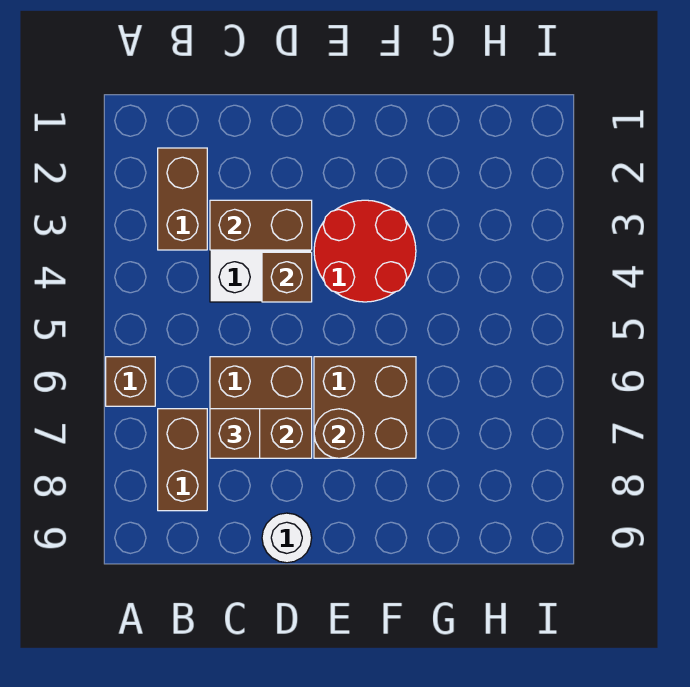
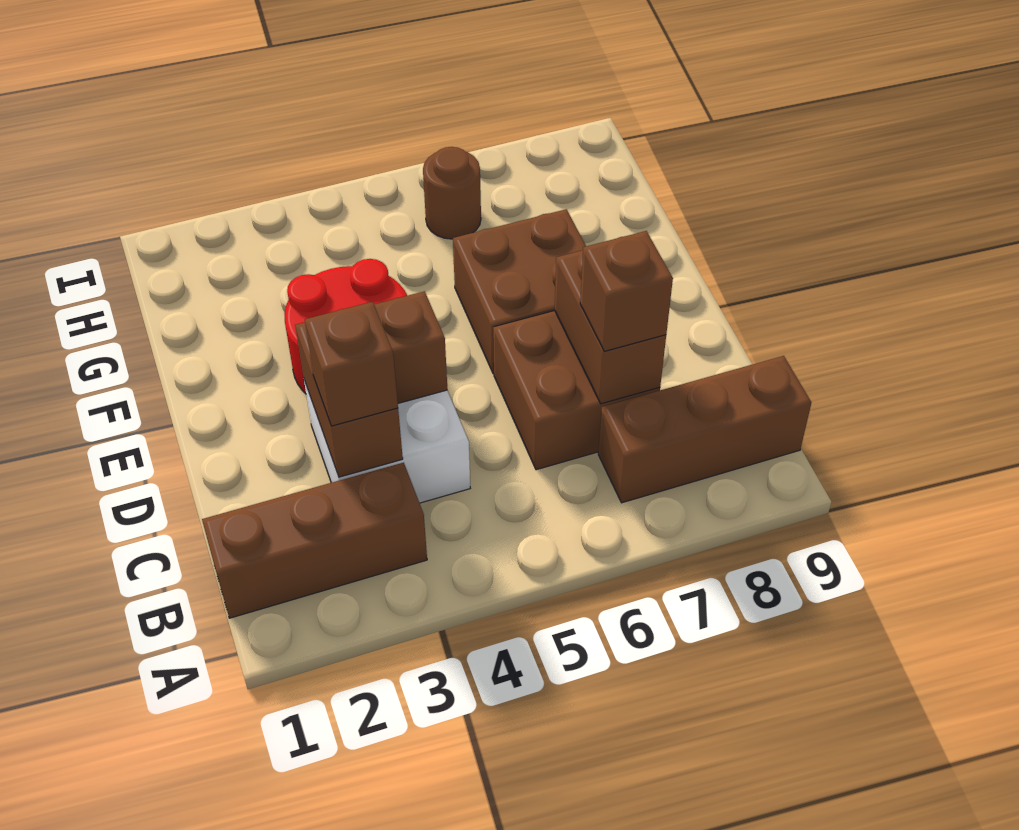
brown 1x1 brick [106,357,155,406] -> brown 1x1 brick moved to [305,302,398,426]
brown 1x2 brick [158,148,207,250] -> brown 1x3 brick [202,463,427,618]
brown 1x2 brick [158,409,207,511] -> brown 1x3 brick [598,356,811,503]
white 1x1 round brick [262,513,312,563] -> none
brown 1x1 round brick [314,409,364,458] -> brown 1x1 round brick moved to [423,147,481,239]

